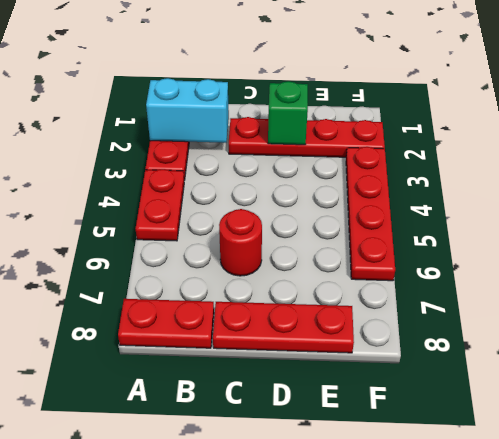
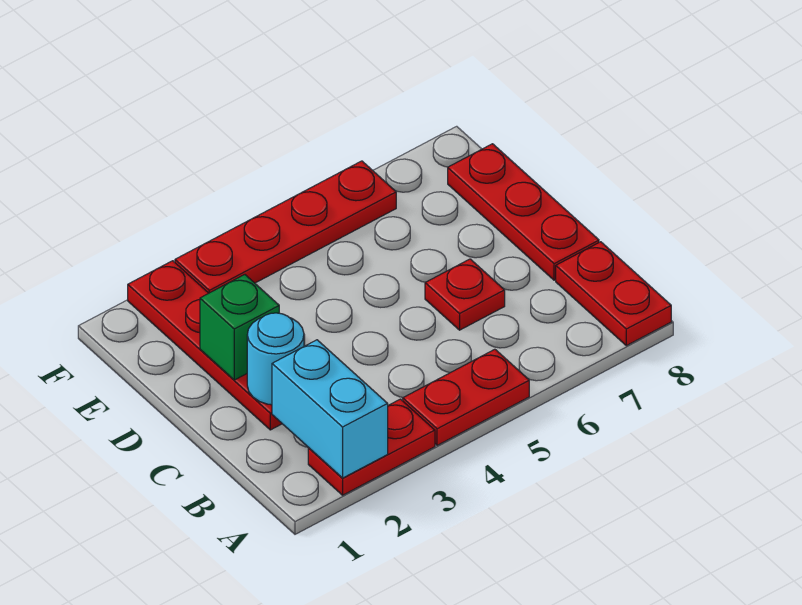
none -> cyan 1x1 round brick [247,313,304,405]
red 1x1 round brick [219,209,262,276] -> red 1x1 plate [425,259,505,330]

